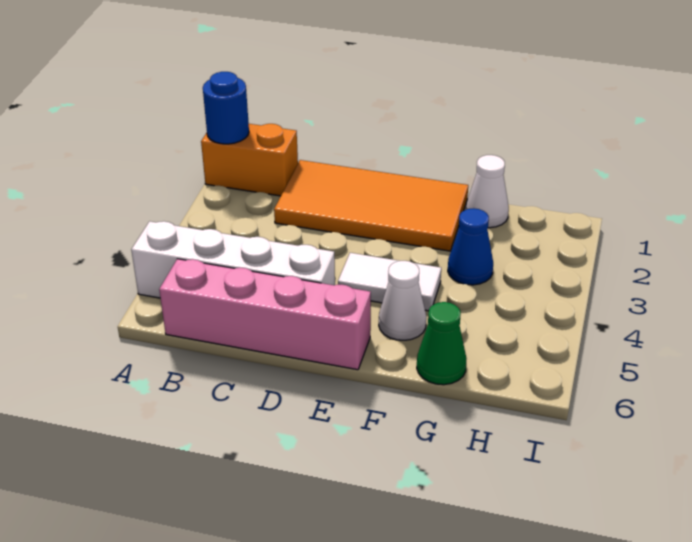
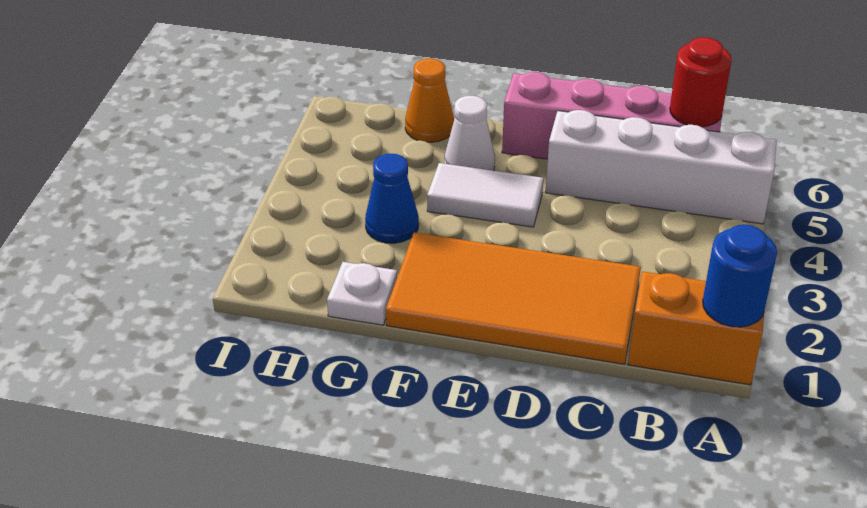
none -> red 1x1 round brick [670,37,731,127]
white 1x1 cone [466,155,509,228] -> white 1x1 plate [327,262,397,325]
green 1x1 cone [417,302,467,385] -> orange 1x1 cone [405,59,454,142]

